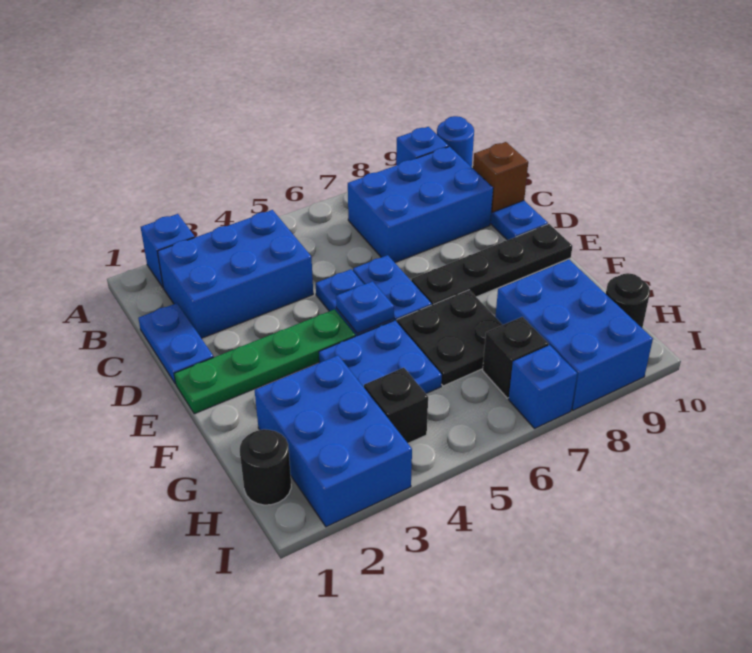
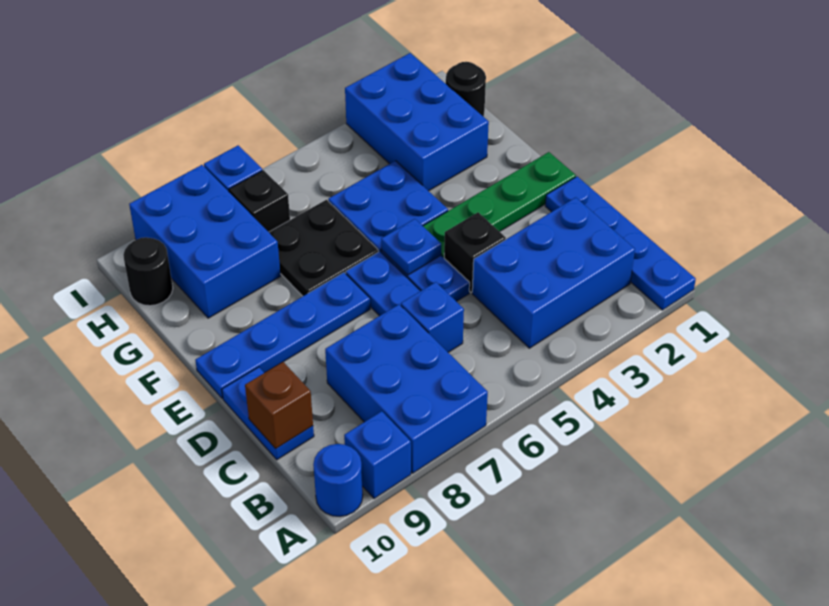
blue 1x1 brick [141,214,195,287] -> blue 1x1 brick moved to [401,282,464,352]
blue 2x3 brick [348,147,493,263] -> blue 2x3 brick turned to [325,304,488,473]
blue 1x2 plate [138,303,214,384] -> blue 1x4 plate [545,176,696,310]
black 1x4 plate [411,224,572,305] -> blue 1x4 plate [195,272,370,398]
black 1x1 brick [364,368,428,443] -> black 1x1 brick moved to [444,212,506,292]

